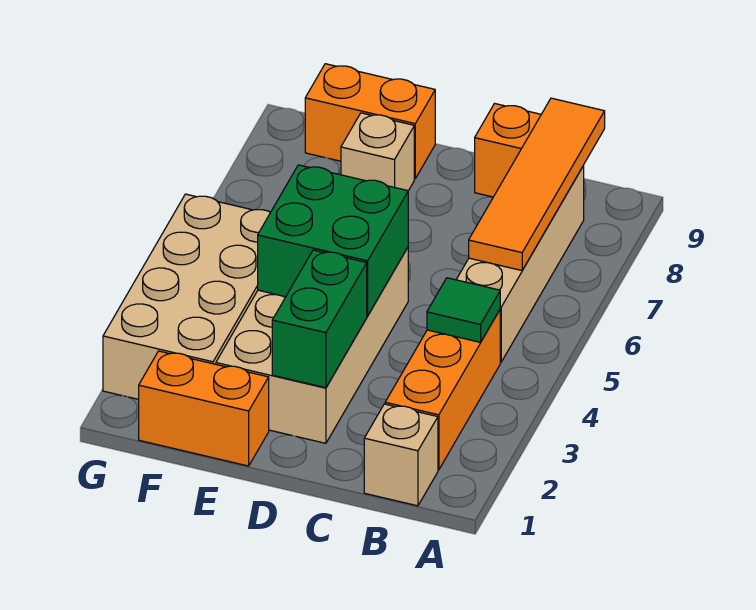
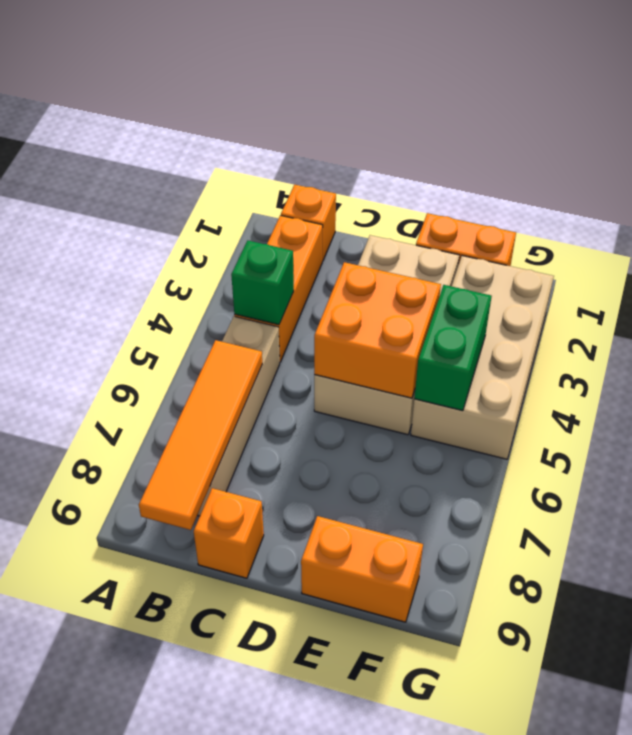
tan 1x1 brick [364,404,438,506] -> orange 1x1 brick [281,185,336,261]
green 1x1 tile [427,278,500,342] -> green 1x1 brick [231,241,294,325]
green 1x2 brick [272,250,367,388] -> green 1x2 brick moved to [414,285,492,411]
green 2x2 brick [258,165,408,316] -> orange 2x2 brick [314,262,441,398]
tan 1x1 brick [341,113,414,191] -> none

